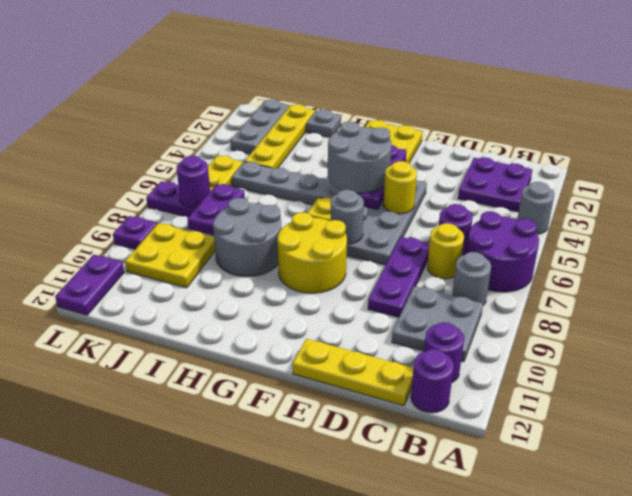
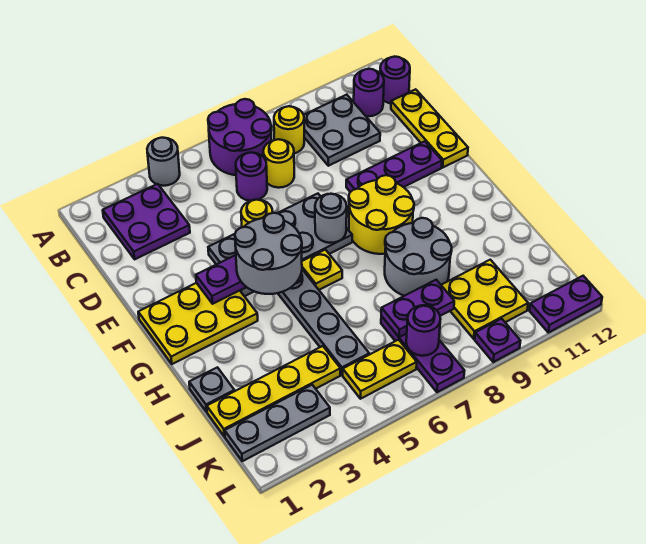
grey 1x1 round brick [452,252,491,305] -> yellow 1x1 round brick [274,106,304,153]
purple 1x3 plate [368,237,429,317] -> purple 1x3 plate moved to [346,141,442,192]

